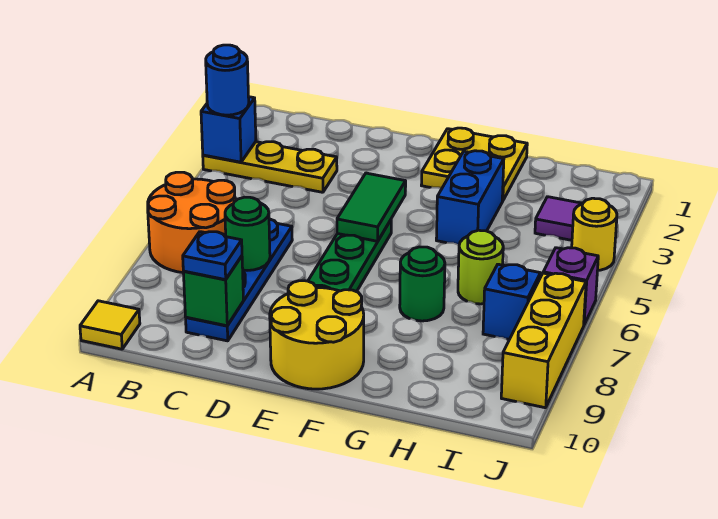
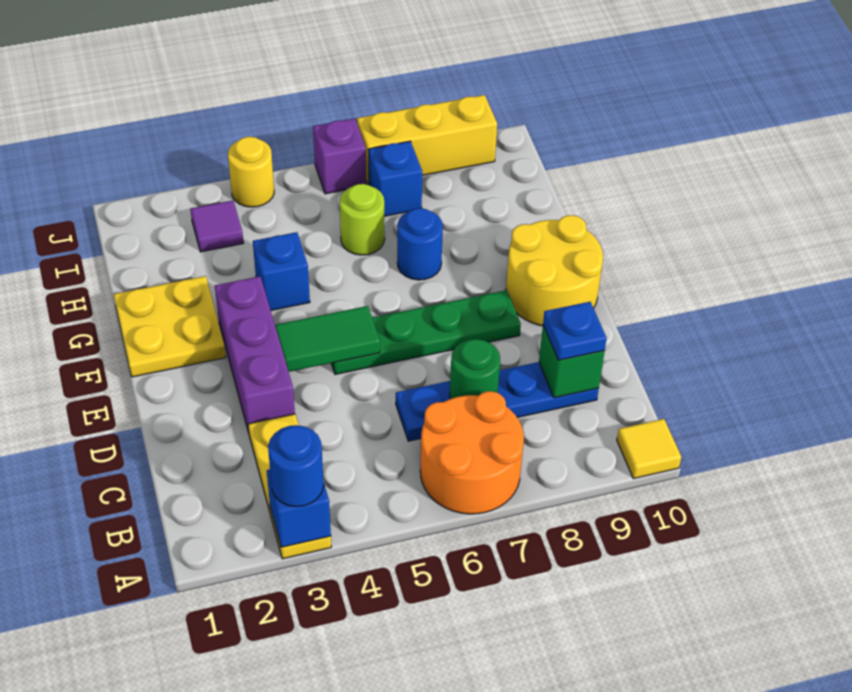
none -> purple 1x3 brick [215,277,295,433]
blue 1x2 brick [436,151,504,244] -> blue 1x1 brick [253,232,310,310]
green 1x1 round brick [400,247,445,321] -> blue 1x1 round brick [397,208,443,280]

